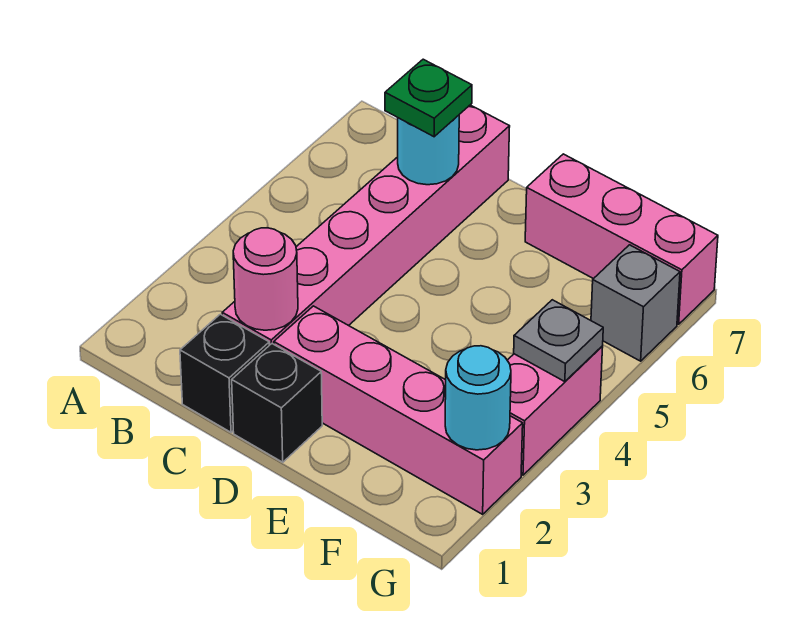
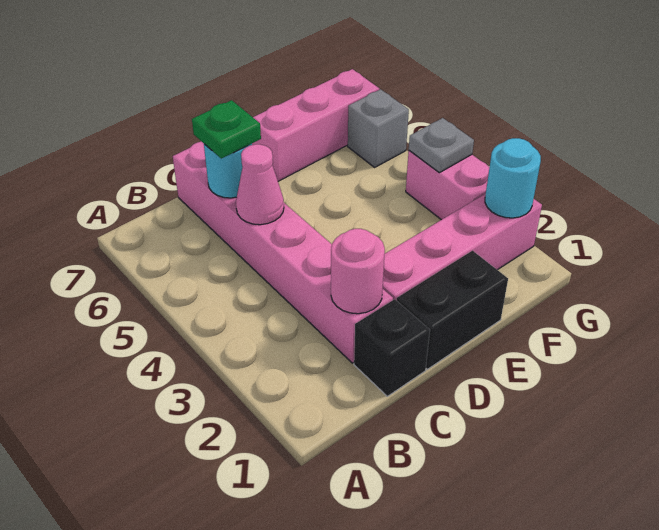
none -> pink 1x1 cone [236,144,284,225]
black 1x1 brick [232,344,322,462] -> black 1x2 brick [397,251,508,369]

